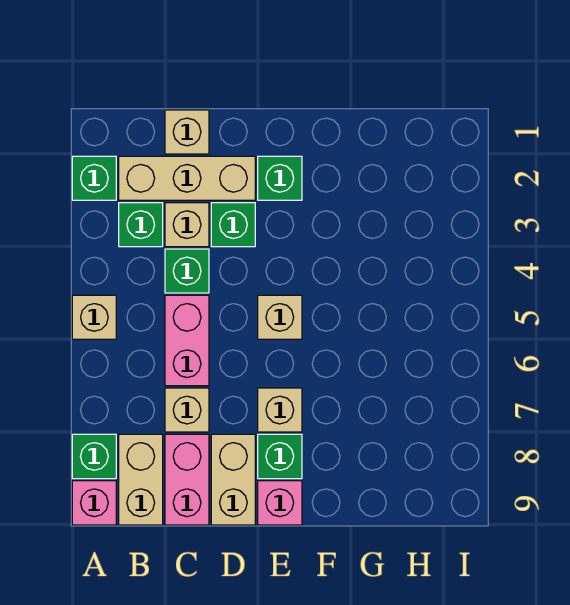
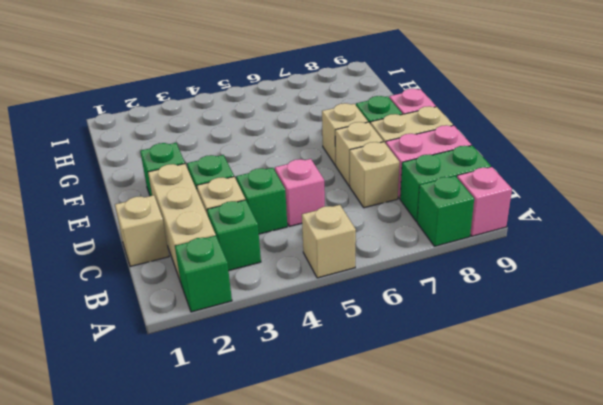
tan 1x2 brick [119,434,163,525] -> green 1x2 brick [400,146,491,222]
pink 1x2 brick [165,295,209,386] -> pink 1x1 brick [275,159,325,226]
tan 1x1 brick [258,295,302,339] -> tan 1x1 brick moved to [335,122,383,186]

